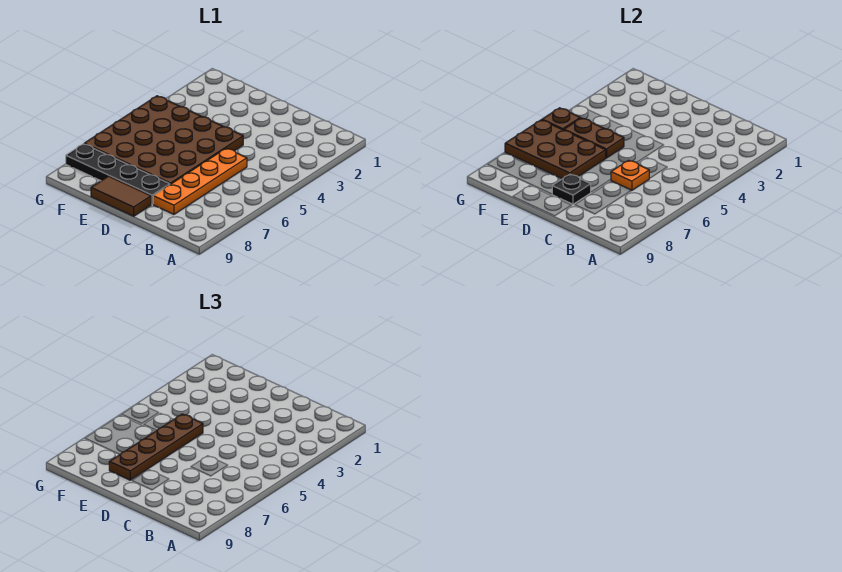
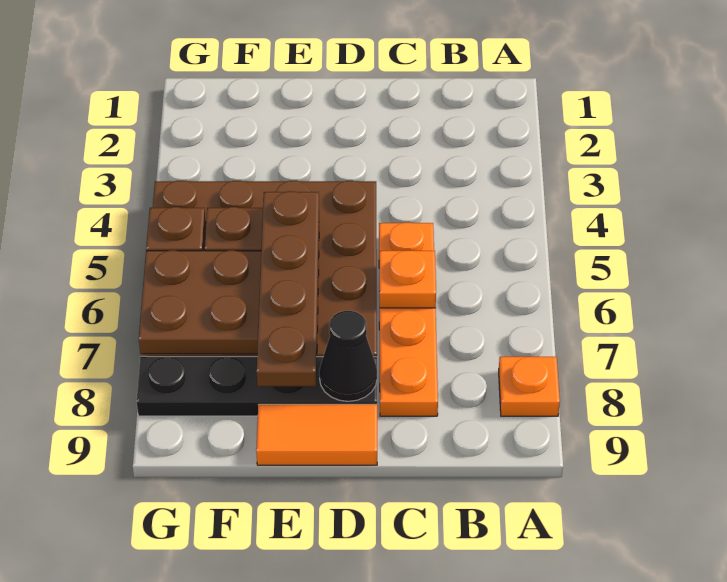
none -> orange 1x1 plate [499,357,560,416]
black 1x1 plate [552,174,591,204] -> black 1x1 cone [319,311,377,401]
brown 1x2 tile [91,176,151,216] -> orange 1x2 tile [256,404,377,465]

